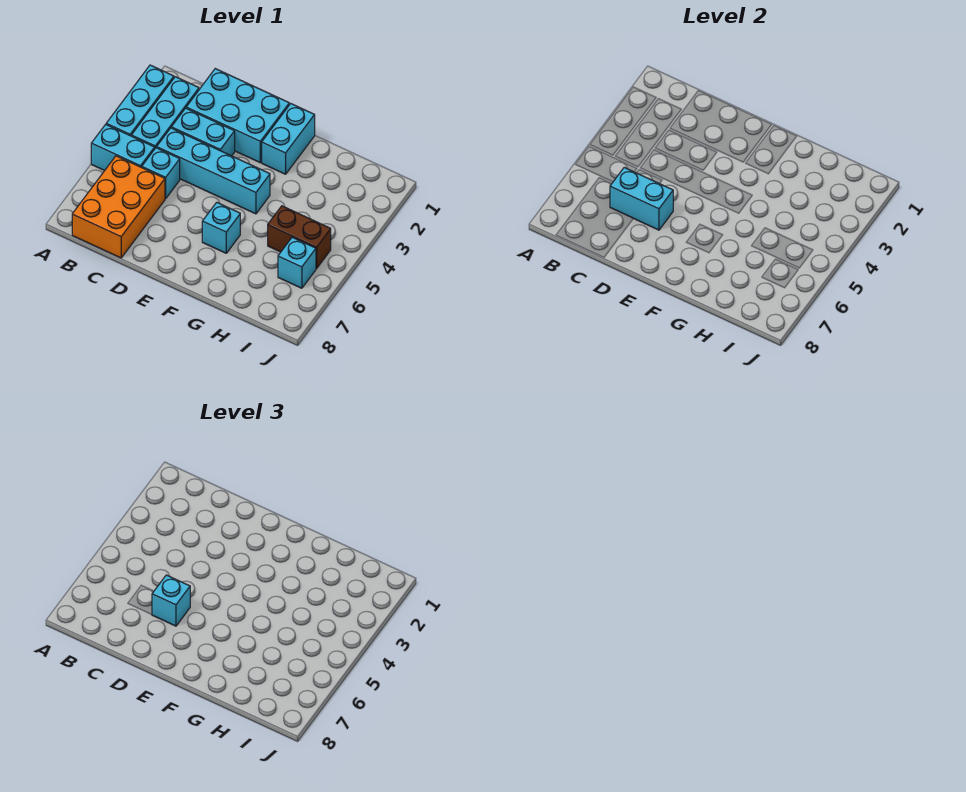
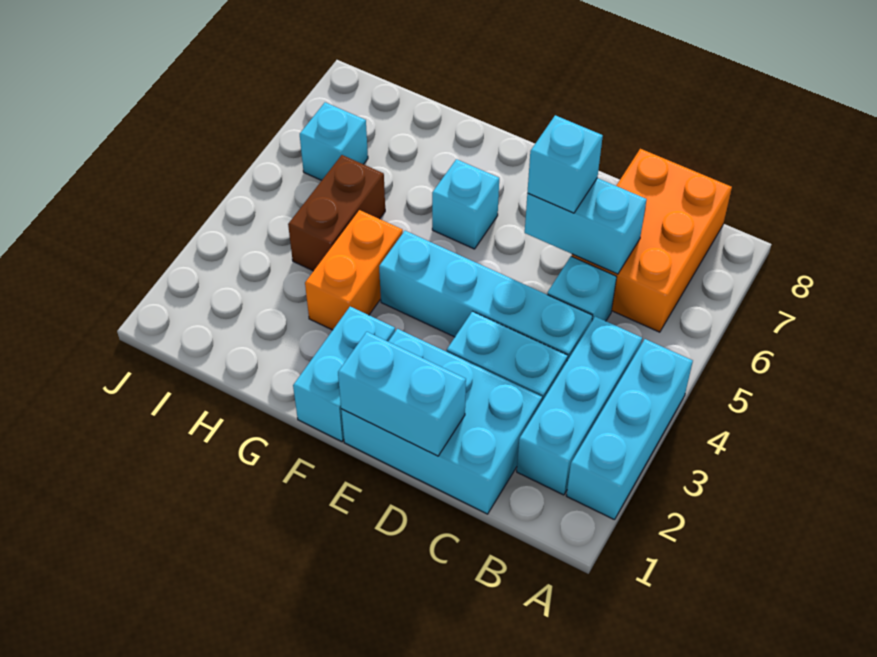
cyan 1x2 brick [91,124,155,171] -> cyan 1x2 brick moved to [338,332,466,456]
none -> orange 1x2 brick [305,210,403,330]
brown 1x2 brick [268,206,331,268] -> brown 1x2 brick turned to [288,155,385,271]

